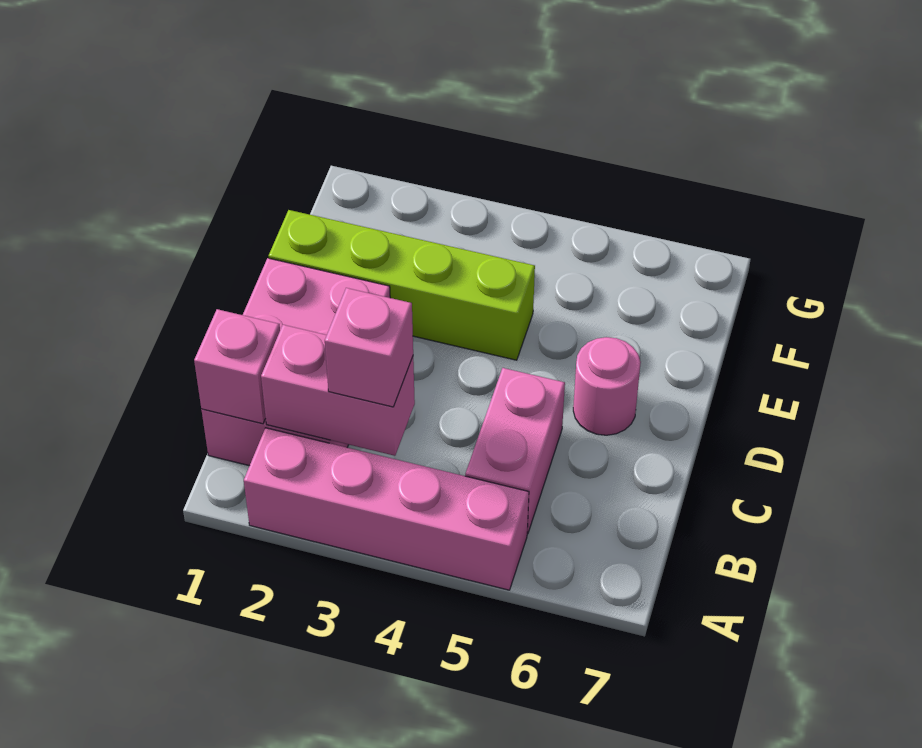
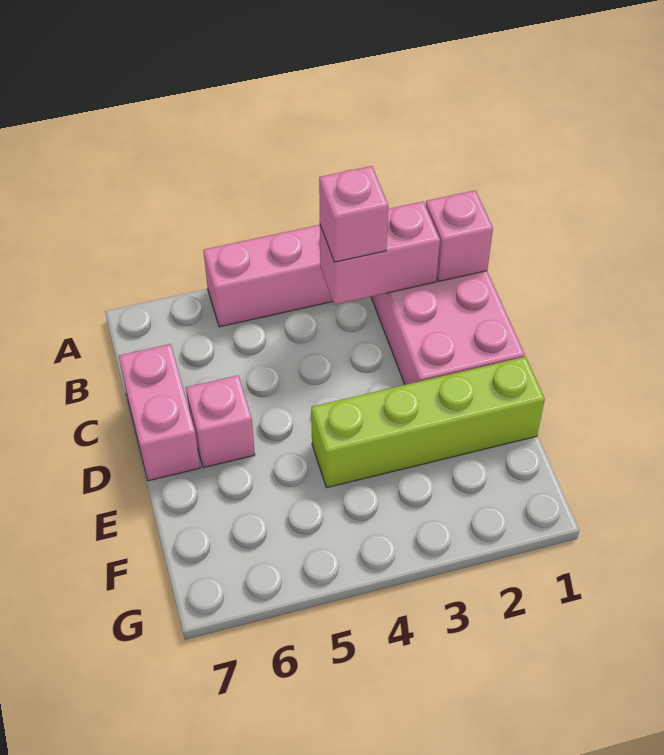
pink 1x2 brick [465,368,565,534] -> pink 1x2 brick moved to [119,344,200,481]
pink 1x1 round brick [573,337,641,435] -> pink 1x1 brick [186,375,255,468]

